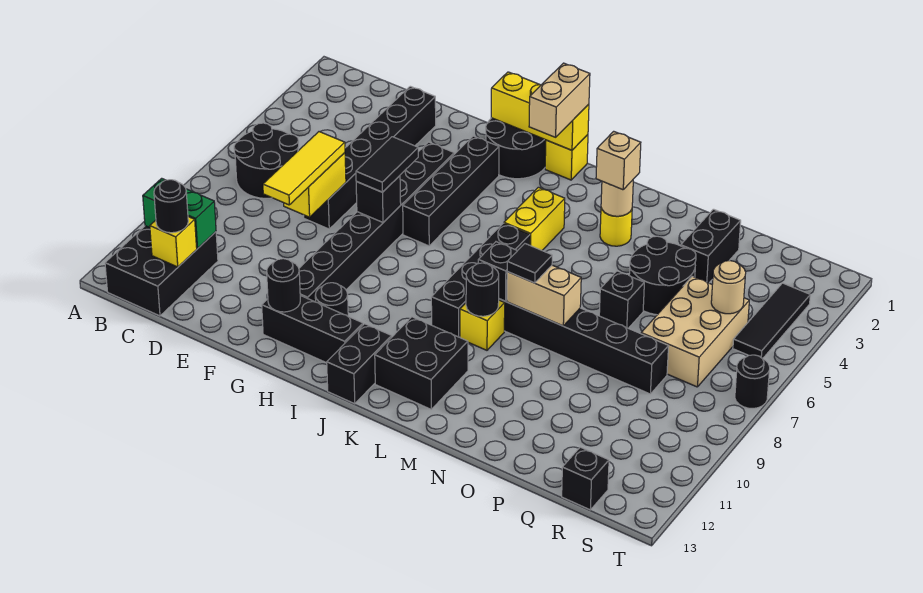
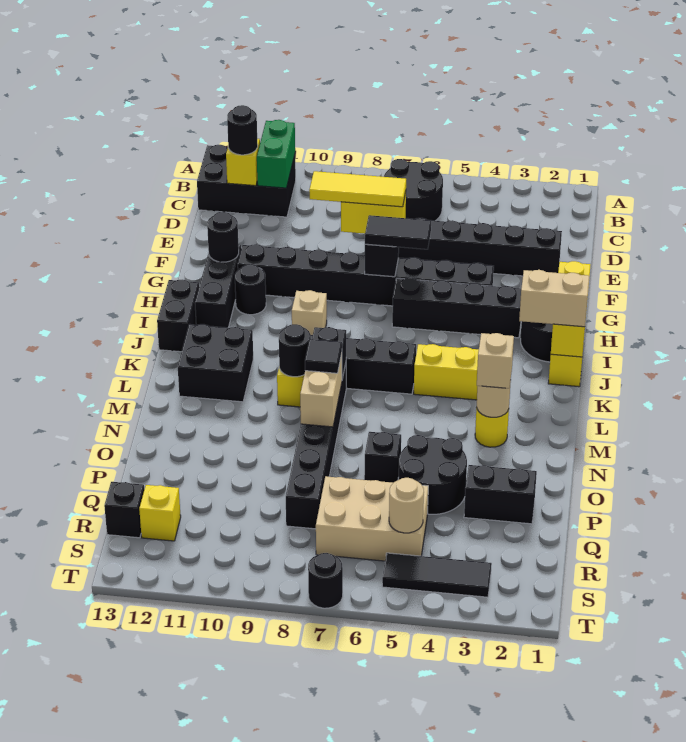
none -> tan 1x1 brick [292,290,327,335]
black 1x2 brick [327,324,392,404] -> black 1x2 brick turned to [157,280,199,352]
none -> yellow 1x1 brick [139,485,181,541]

